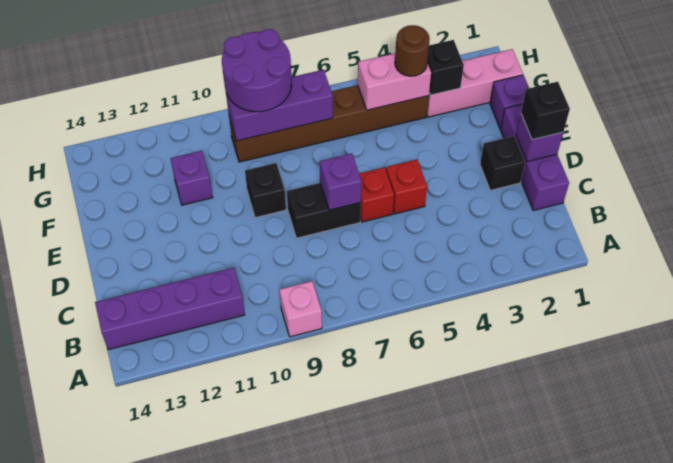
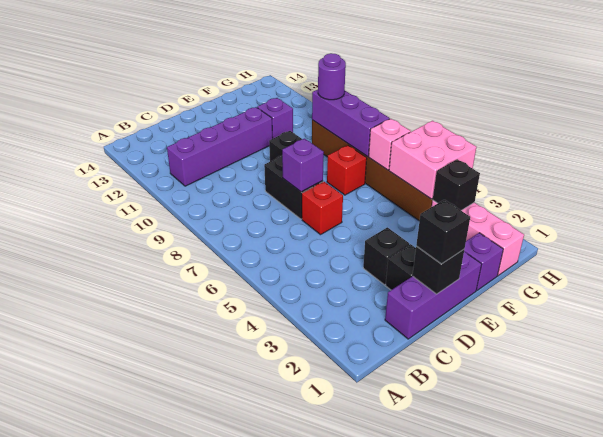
pink 1x1 brick [279,281,322,337] -> pink 1x1 brick moved to [369,119,411,170]
purple 1x4 brick [95,268,245,350] -> purple 1x4 brick turned to [167,107,273,186]
purple 1x1 brick [516,114,563,162] -> black 1x1 brick [412,246,464,294]
none -> black 1x1 brick [363,227,409,285]
red 1x1 brick [386,160,427,214] -> red 1x1 brick moved to [327,145,367,195]
pink 1x2 brick [358,53,431,110] -> pink 2x2 brick [389,121,476,199]
brown 1x1 round brick [395,25,430,76] -> none
purple 2x2 round brick [222,29,292,112] -> purple 1x1 round brick [318,53,346,100]

